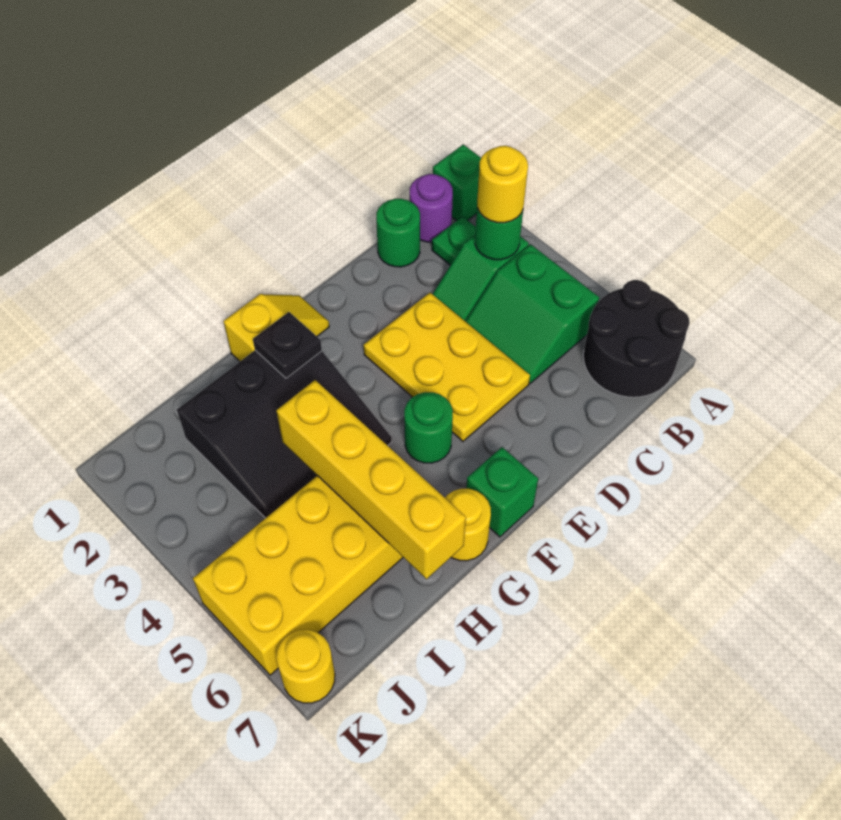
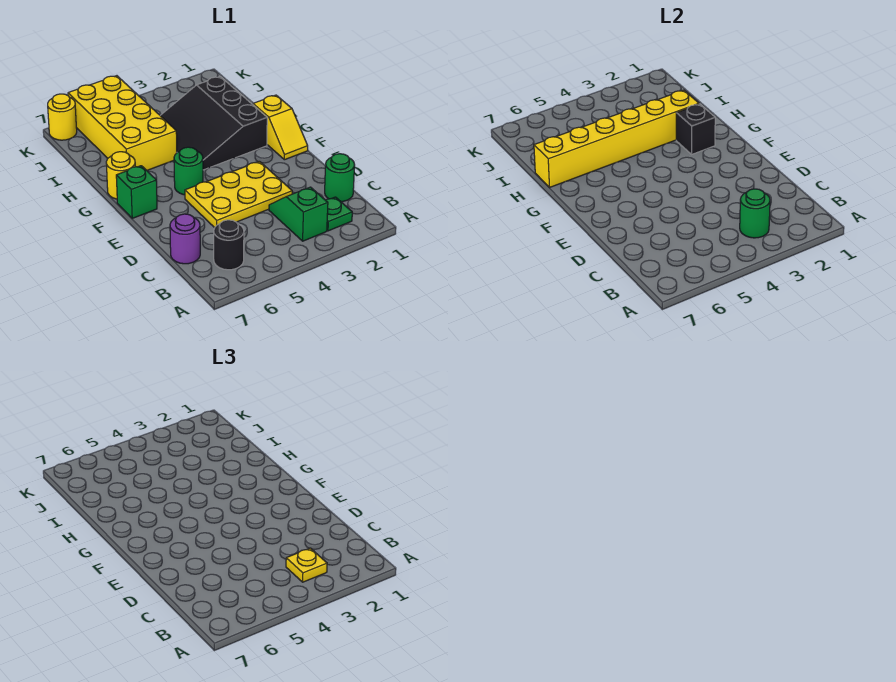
green 1x1 brick [433,144,481,221] -> none
black 2x2 round brick [583,280,690,397] -> black 1x1 round brick [214,220,244,270]
purple 1x1 round brick [410,174,453,242] -> purple 1x1 round brick moved to [170,214,200,264]
yellow 1x1 round brick [477,146,528,223] -> yellow 1x1 plate [286,548,327,582]
green 2x2 slope [465,244,599,383] -> none
black 1x1 plate [253,312,322,378] -> black 1x1 brick [676,104,715,154]
yellow 1x4 brick [276,380,466,579] -> yellow 1x6 brick [534,90,699,187]

